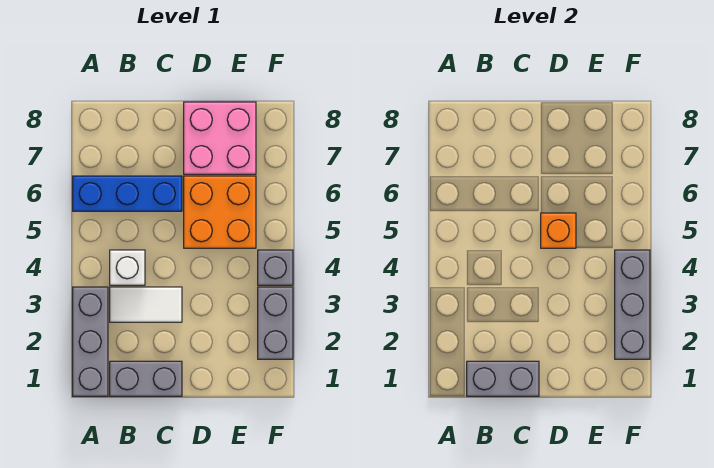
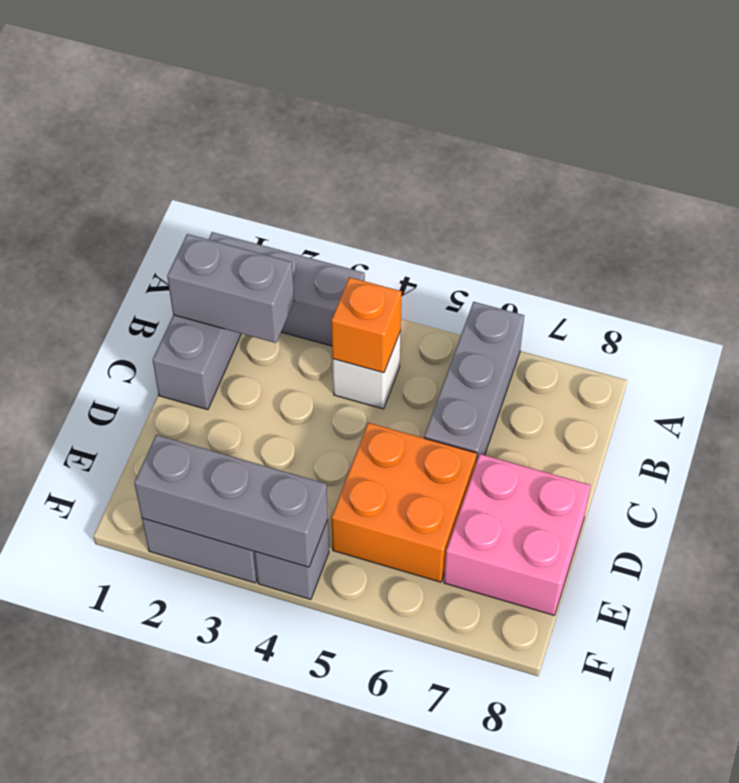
blue 1x3 brick [73,176,182,211] -> grey 1x3 brick [424,302,524,463]
grey 1x2 brick [467,361,539,396] -> grey 1x2 brick turned to [167,234,294,343]
white 1x2 tile [110,287,182,322] -> none
orange 1x1 brick [541,213,576,248] -> orange 1x1 brick moved to [331,277,402,373]

